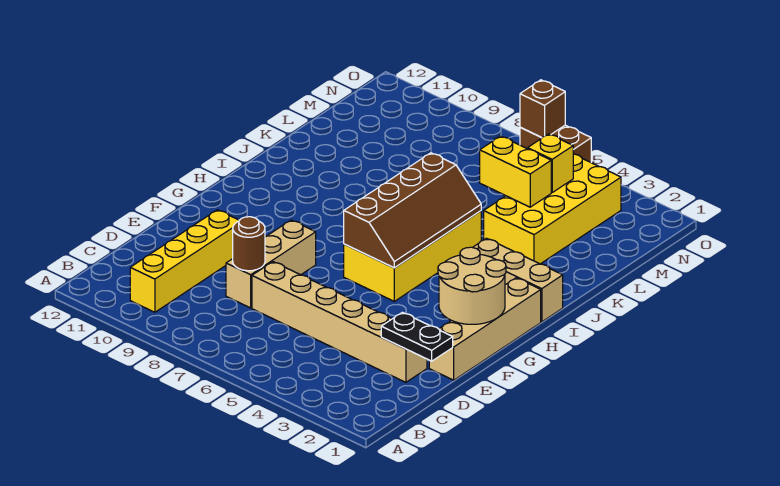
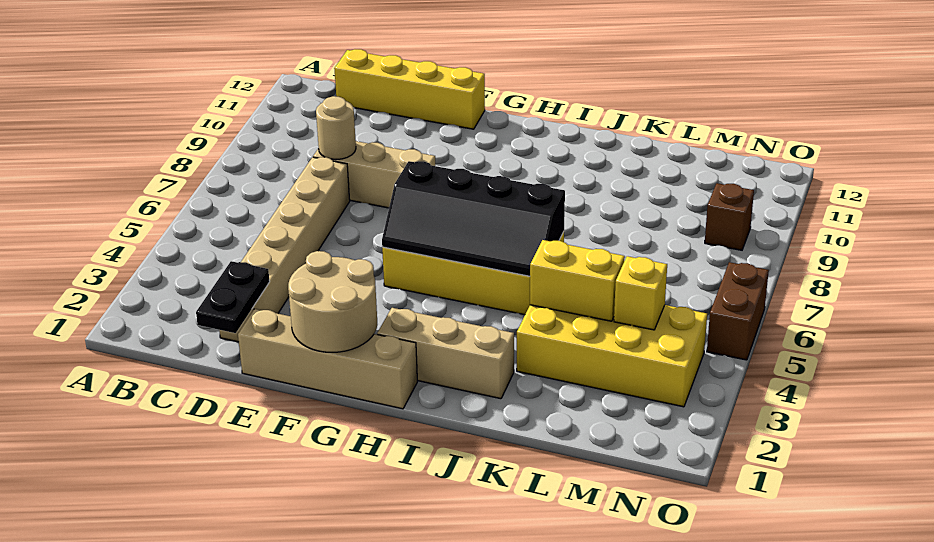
yellow 1x4 brick [130,210,239,312] -> yellow 1x4 brick moved to [334,49,485,129]
brown 1x1 round brick [233,217,265,271] -> tan 1x1 round brick [316,96,356,160]
brown 2x4 slope [344,153,481,268] -> black 2x4 slope [382,161,565,276]
tan 1x3 brick [473,238,563,322] -> tan 1x3 brick turned to [377,308,514,399]
yellow 1x2 brick [480,136,551,207] -> yellow 1x2 brick turned to [530,240,625,321]
brown 1x1 brick [520,80,565,138] -> brown 1x1 brick moved to [705,183,754,250]

